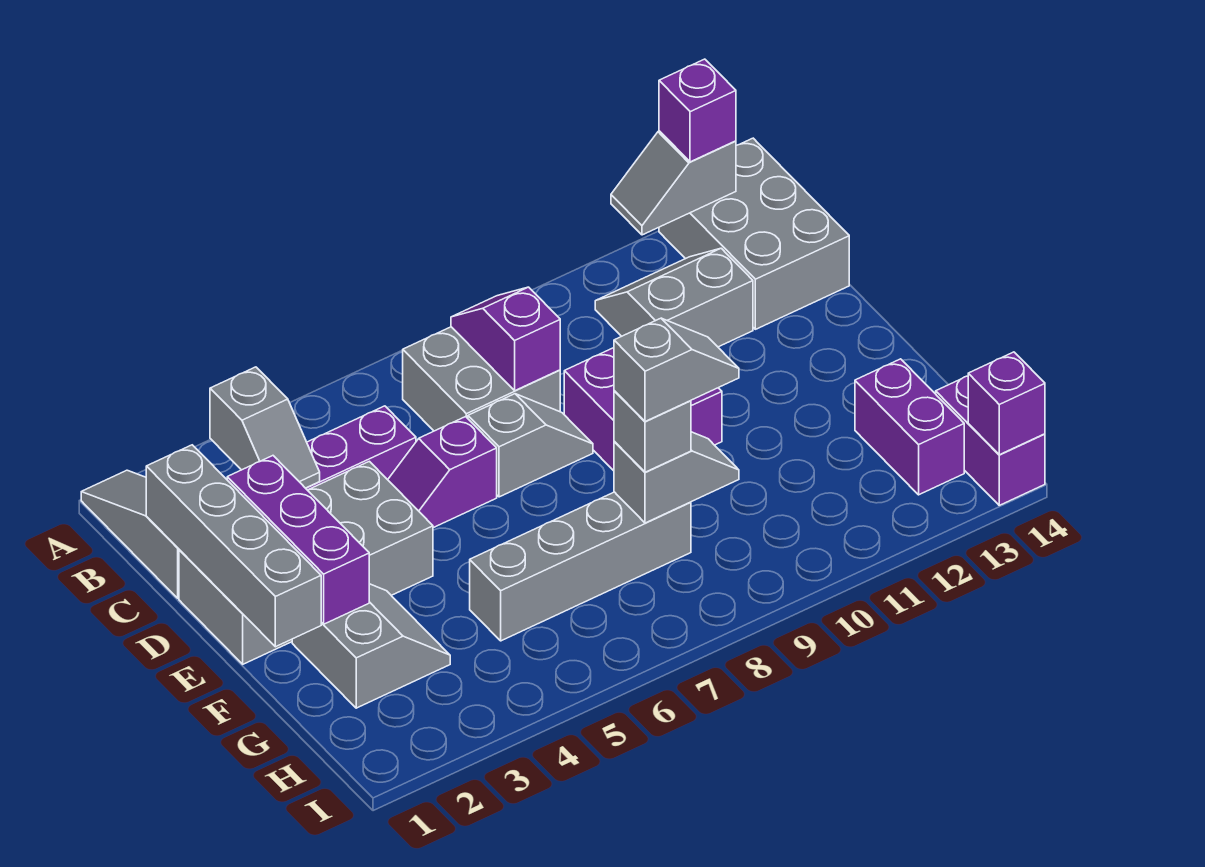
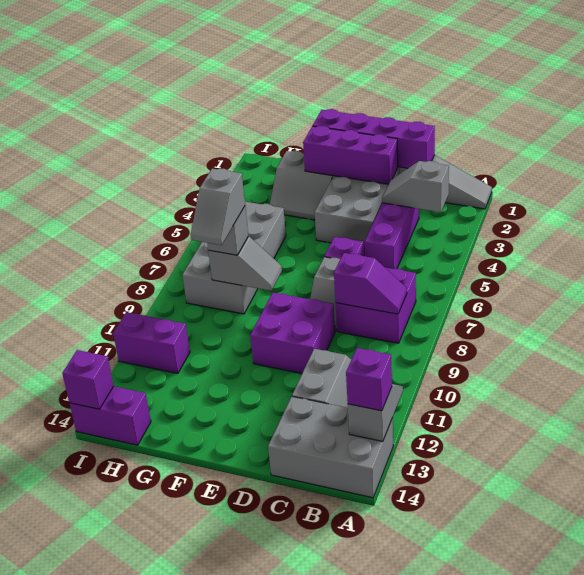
grey 2x2 brick [403,327,560,431] -> purple 2x2 brick [336,268,416,343]
grey 1x4 brick [146,445,321,647] -> purple 1x4 brick [313,109,435,168]
grey 1x4 brick [470,492,691,641] -> grey 2x4 brick [182,202,286,314]
grey 1x2 slope [614,432,739,523] -> grey 1x2 slope turned to [208,236,282,291]
purple 1x2 brick [855,359,964,495] -> purple 1x2 brick moved to [113,312,190,373]

